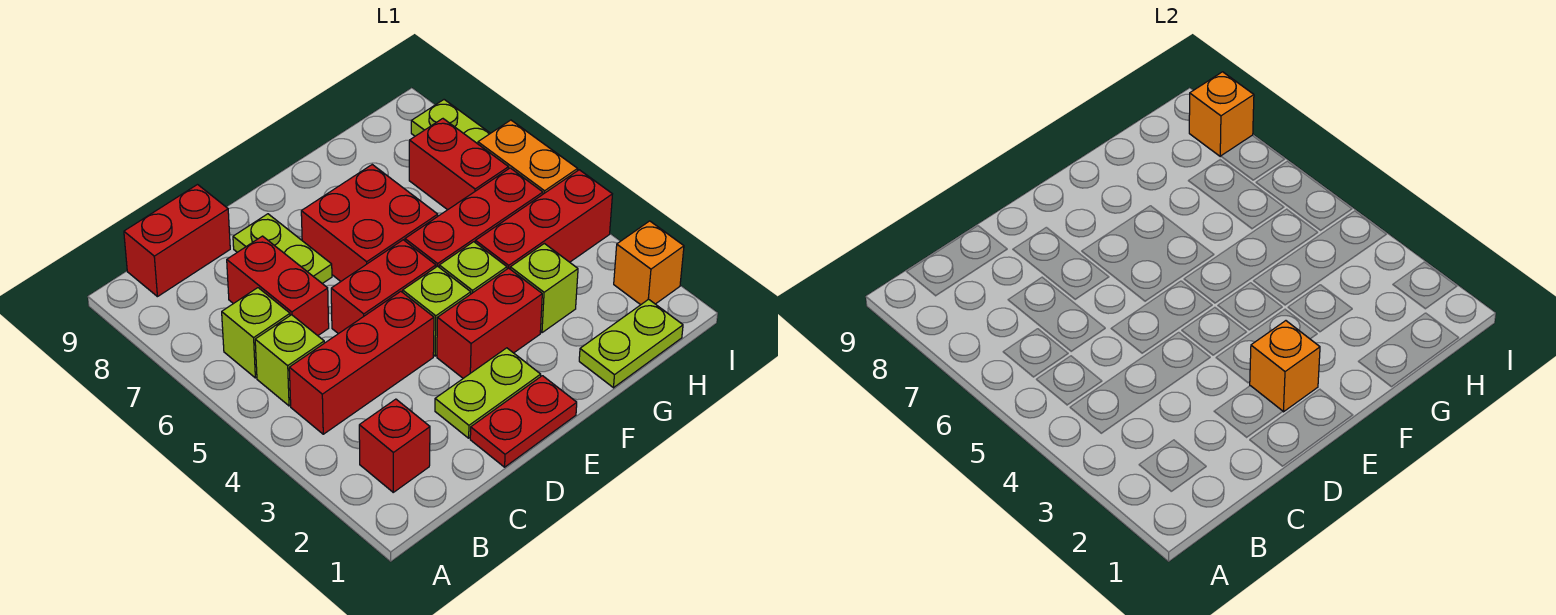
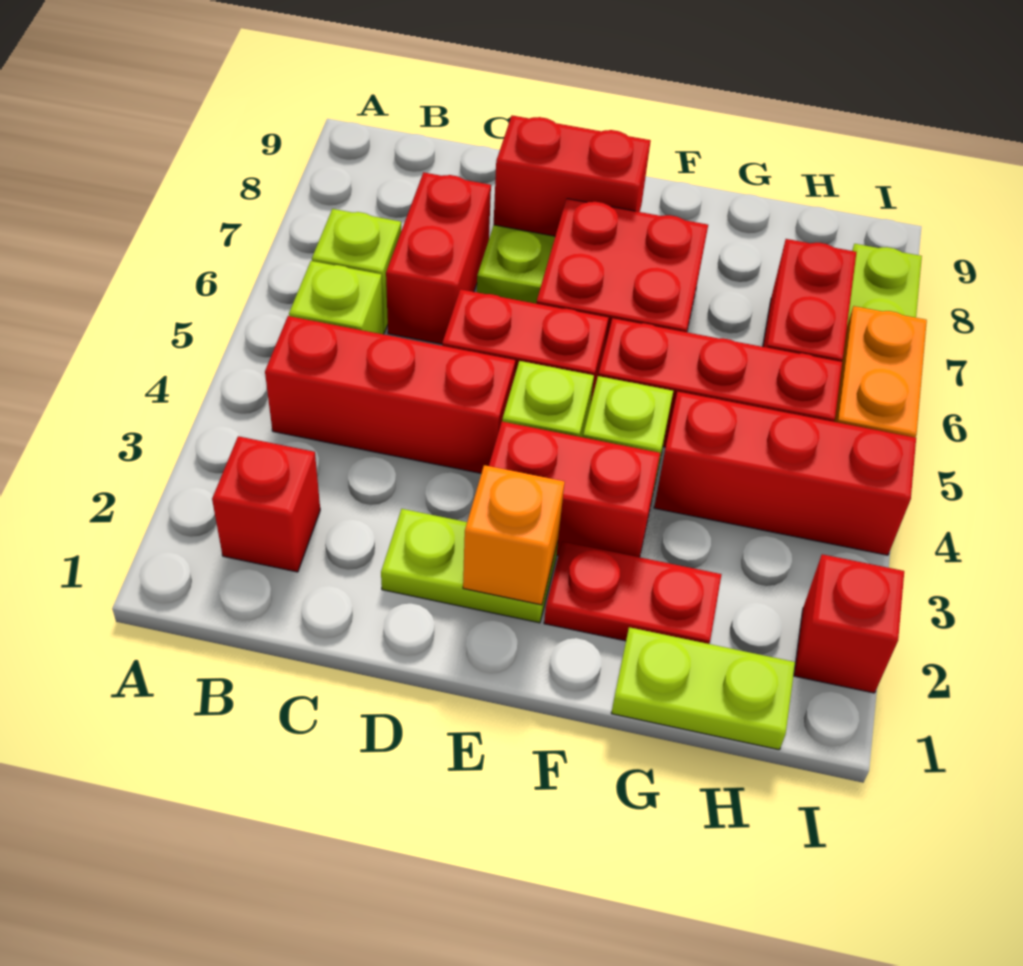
red 1x2 brick [124,185,230,297] -> red 1x2 brick moved to [494,115,651,236]
red 1x2 plate [470,376,577,467] -> red 1x2 plate moved to [544,542,722,644]
lime 1x1 brick [510,244,578,333] -> none
orange 1x1 brick [614,221,684,305] -> red 1x1 brick [794,554,904,693]
orange 1x1 brick [1189,72,1254,156] -> none

